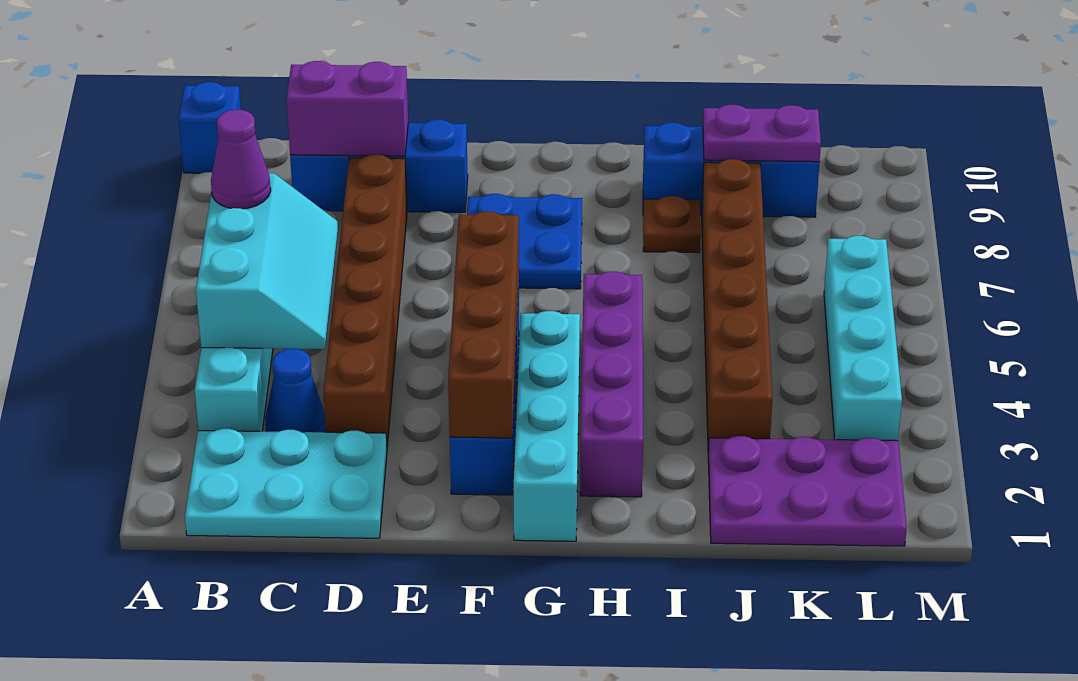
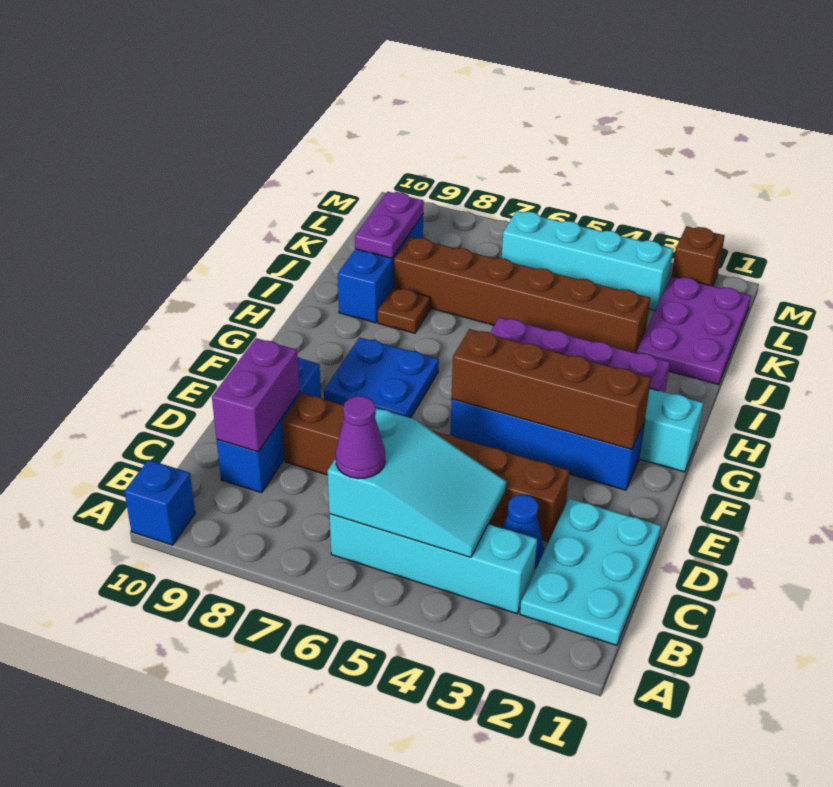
cyan 2x3 slope [196,173,338,349] -> cyan 2x3 slope turned to [328,408,506,557]
none -> brown 1x1 brick [672,226,725,286]

